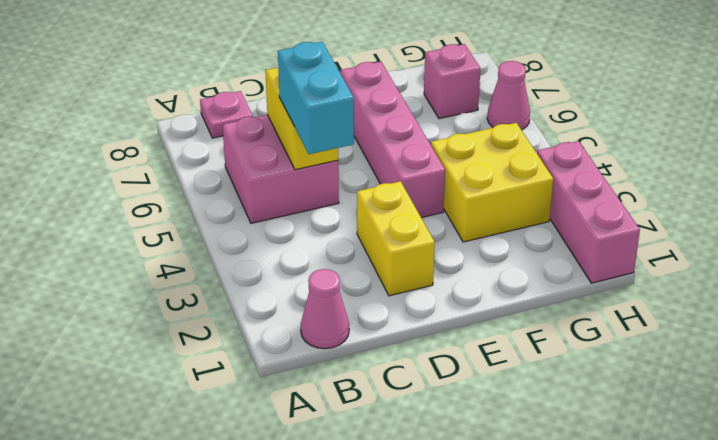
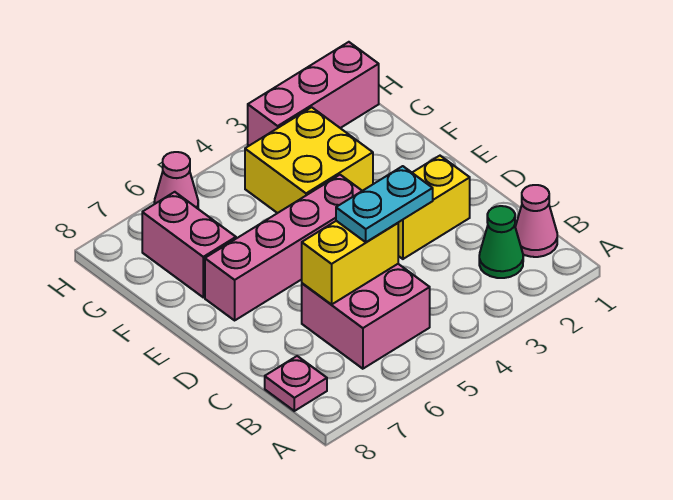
none -> green 1x1 cone [479,206,523,278]
cyan 1x2 brick [278,42,354,154] -> cyan 1x2 plate [336,166,433,242]
pink 1x1 brick [424,44,480,119] -> pink 1x2 brick [142,192,236,297]

